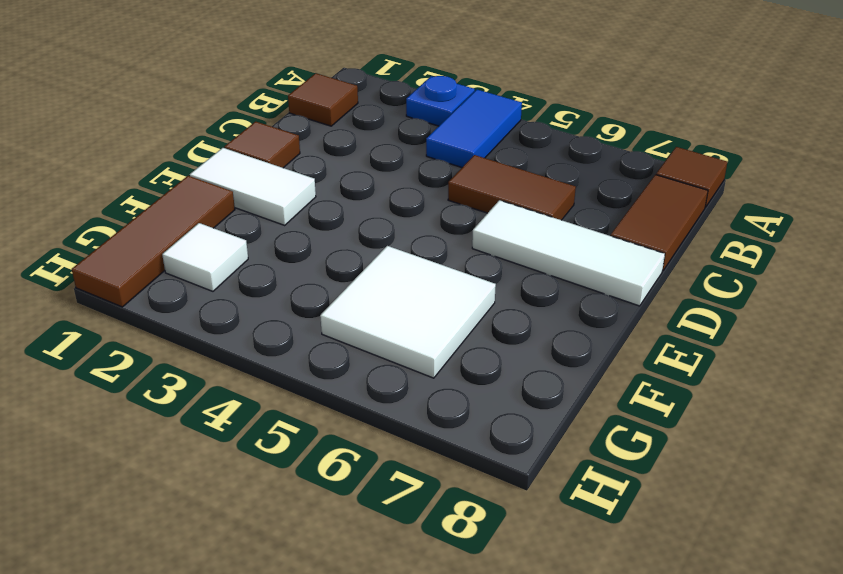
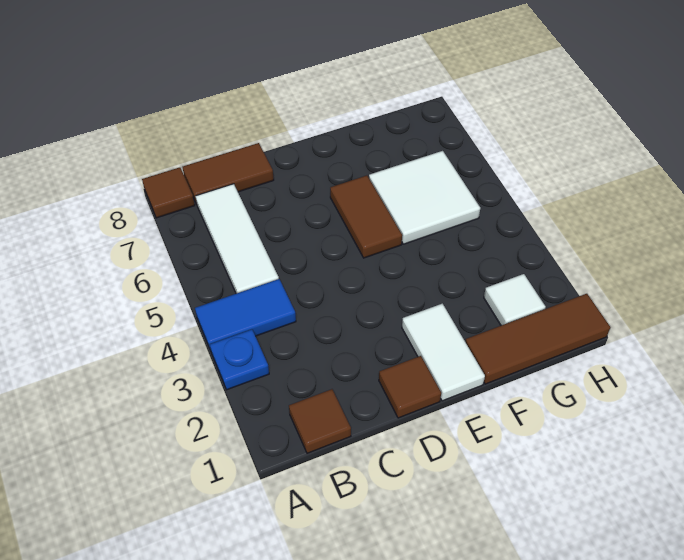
brown 1x2 tile [448,155,576,220] -> brown 1x2 tile moved to [330,175,402,258]
white 1x3 tile [472,200,665,306] -> white 1x3 tile moved to [195,184,279,294]

